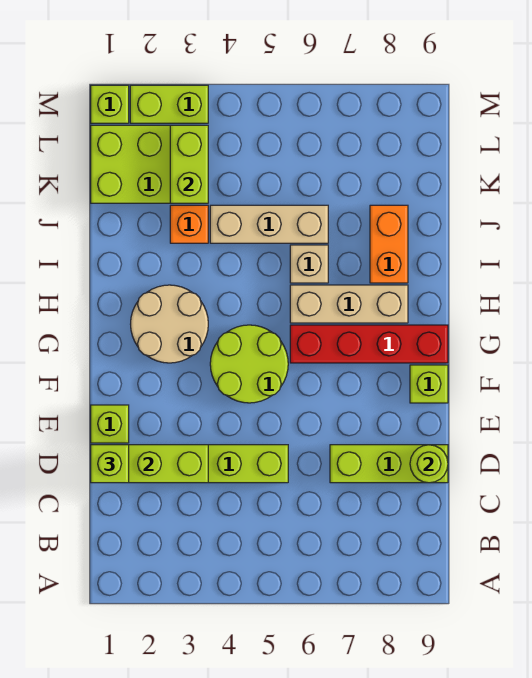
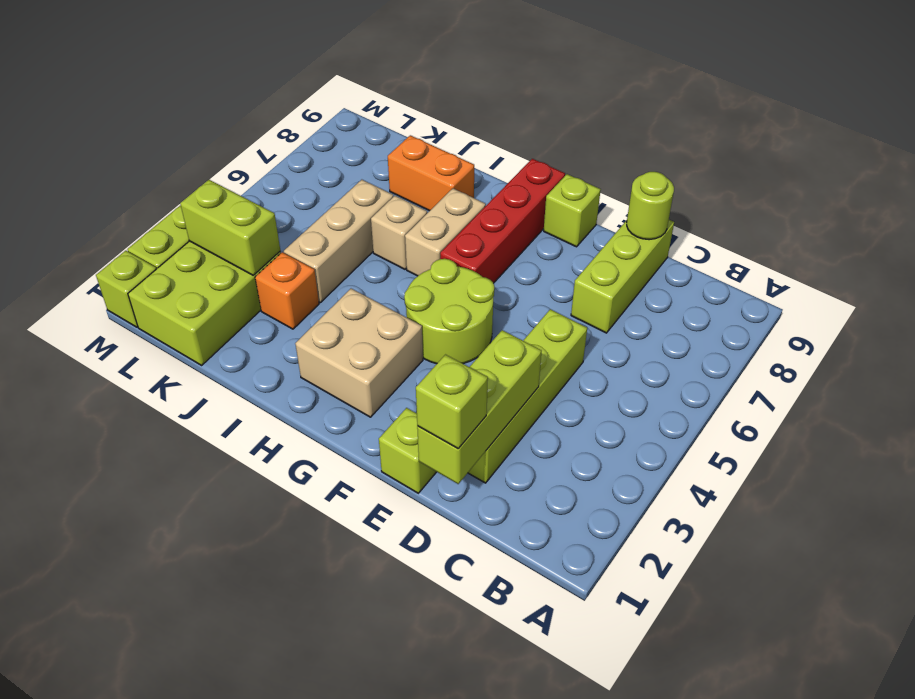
tan 2x2 round brick [131,285,208,363] -> tan 2x2 brick [295,289,423,417]
tan 1x3 brick [290,285,408,323] -> tan 1x2 brick [405,188,486,276]

